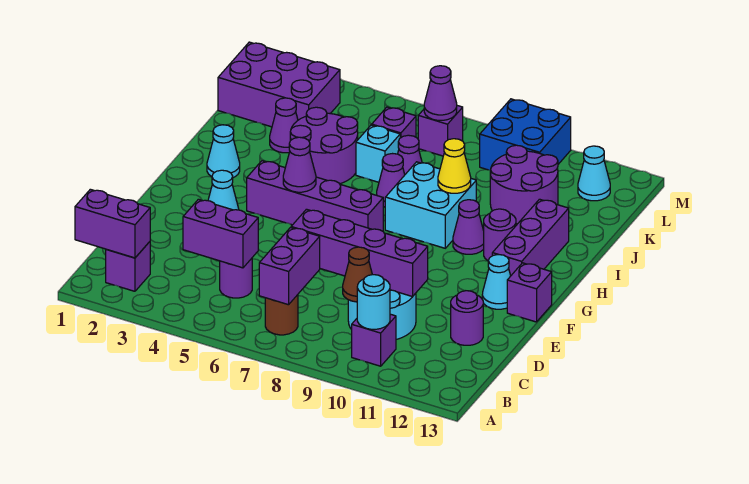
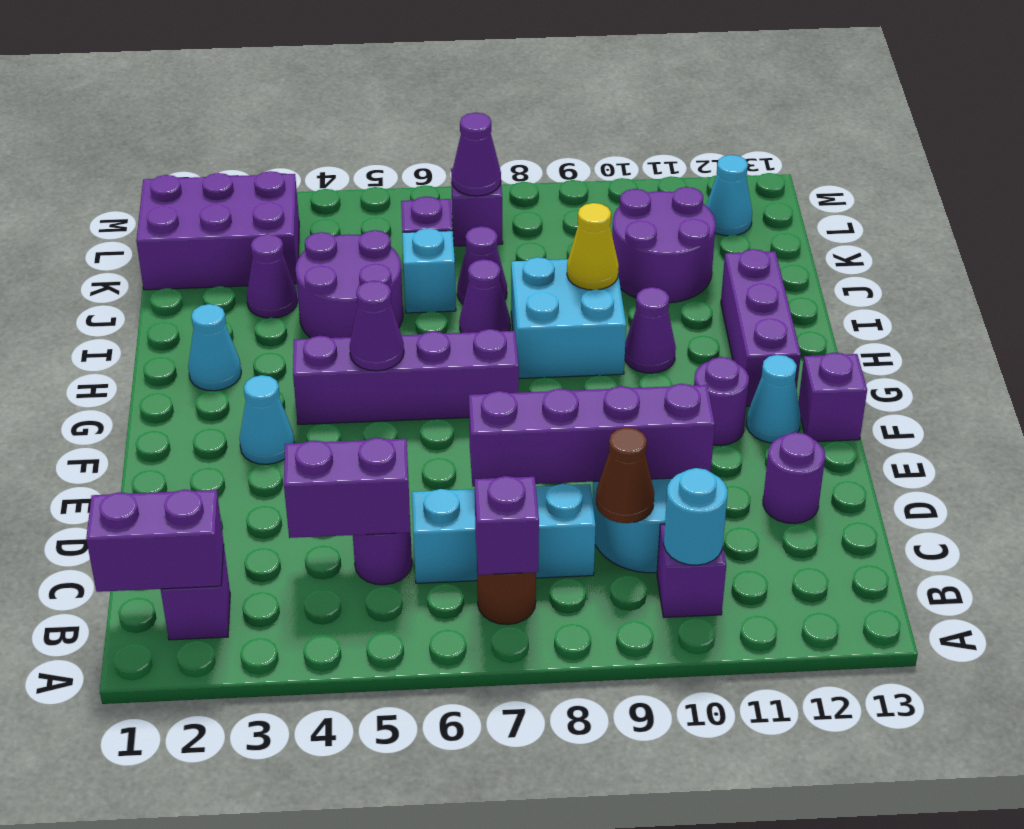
purple 1x2 brick [259,227,320,305] -> purple 1x1 brick [475,476,539,575]
none -> cyan 1x3 brick [412,484,596,583]
purple 1x1 round brick [484,209,516,261] -> purple 1x1 round brick moved to [694,357,749,446]
blue 2x2 brick [480,99,571,170] -> none

